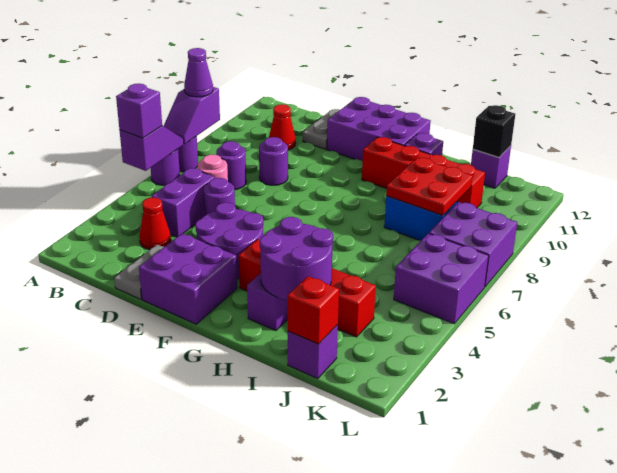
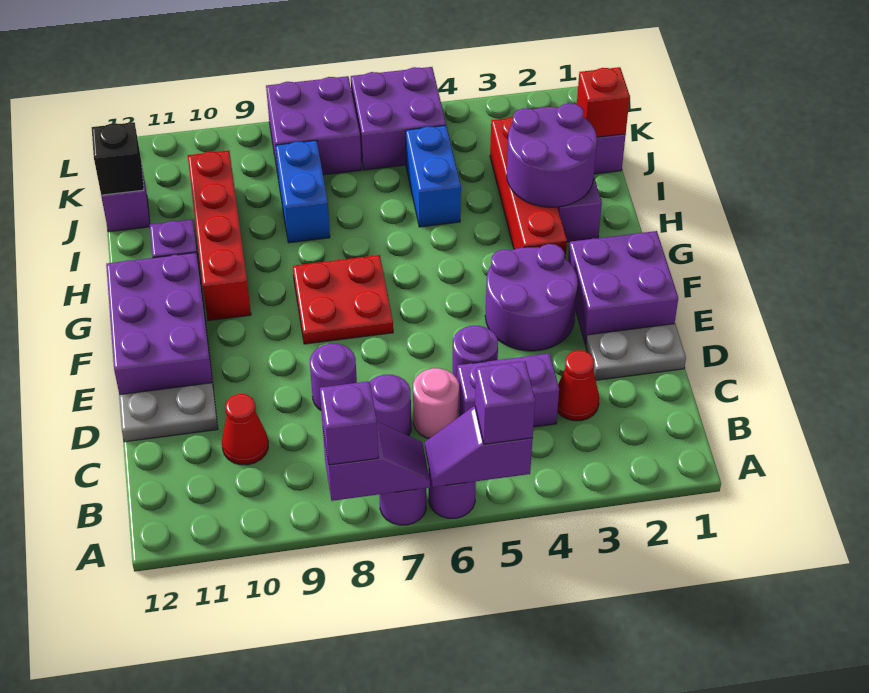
purple 1x1 cone [184,48,213,97] -> purple 1x1 brick [320,381,378,465]
none -> blue 1x2 brick [406,125,461,227]
red 2x2 plate [386,157,473,216] -> red 2x2 plate moved to [293,255,393,344]

